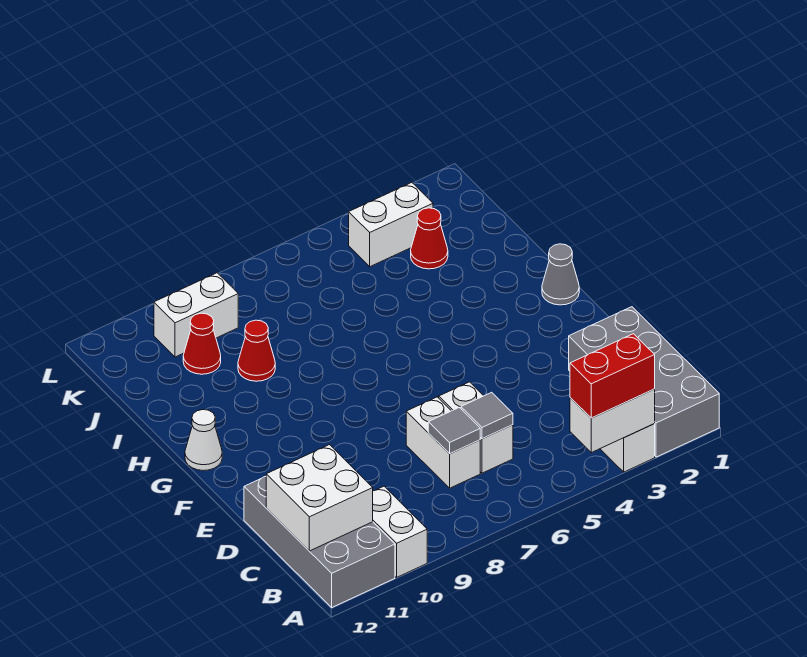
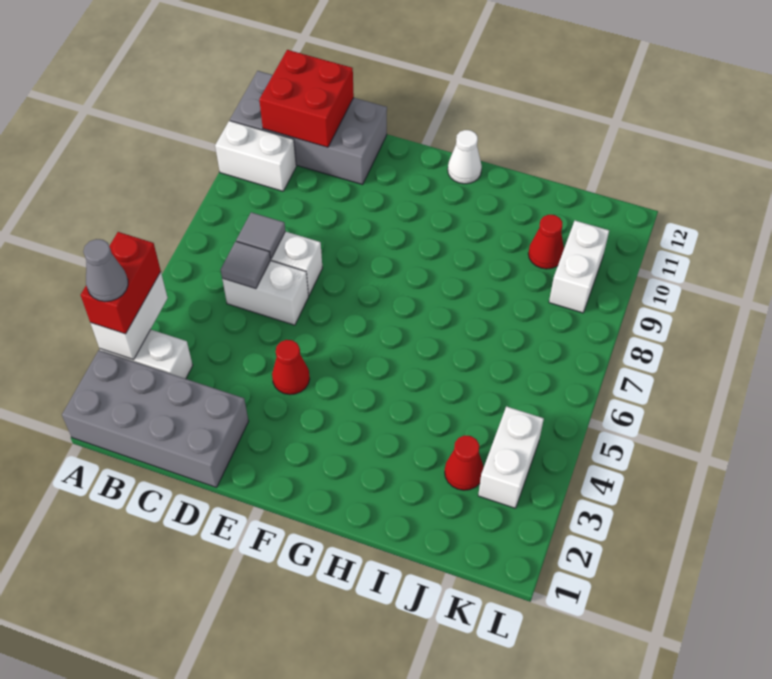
white 2x2 brick [266,445,373,551] -> red 2x2 brick [259,50,354,147]
grey 1x1 cone [542,244,579,305] -> grey 1x1 cone moved to [83,239,128,302]
red 1x1 cone [238,320,275,381] -> red 1x1 cone moved to [272,340,310,395]

